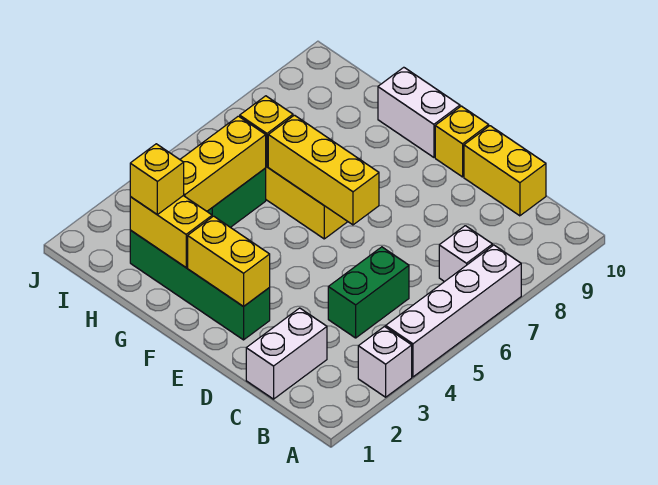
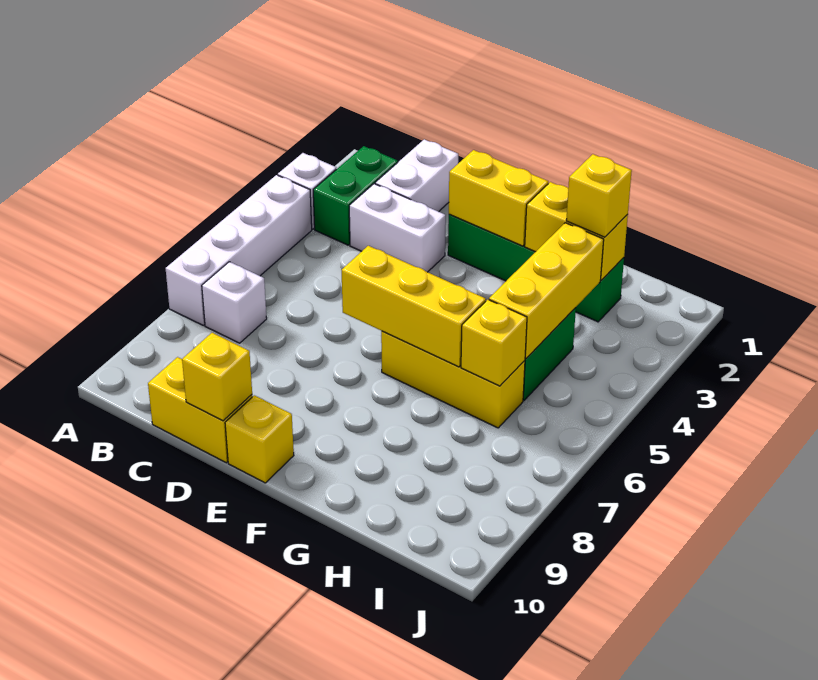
green 1x2 brick [328,247,409,338] -> green 1x2 brick moved to [313,146,398,245]
none -> yellow 1x1 brick [182,333,252,421]
white 1x2 brick [378,67,460,157] -> white 1x2 brick moved to [349,184,446,272]

